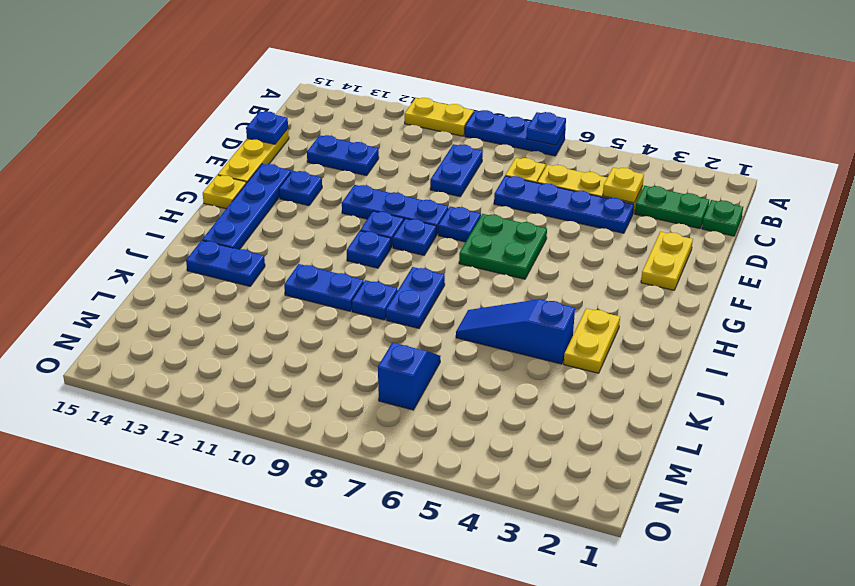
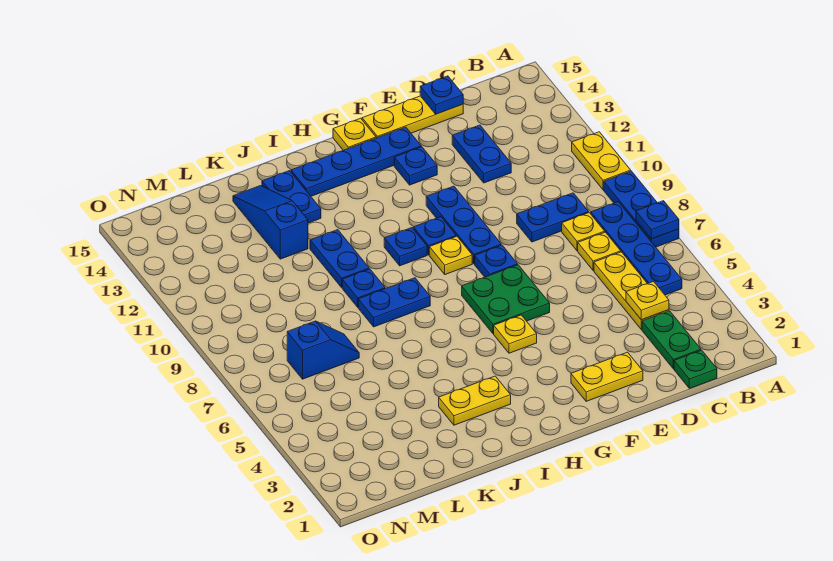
none -> yellow 1x1 plate [562,213,605,251]
blue 1x4 plate [494,176,634,233] -> blue 1x4 plate moved to [591,202,682,295]
none -> yellow 1x1 plate [494,315,537,353]
blue 1x1 plate [393,218,436,255] -> yellow 1x1 plate [429,236,472,275]
blue 1x3 slope [456,299,575,364] -> blue 1x3 slope moved to [233,186,308,259]

